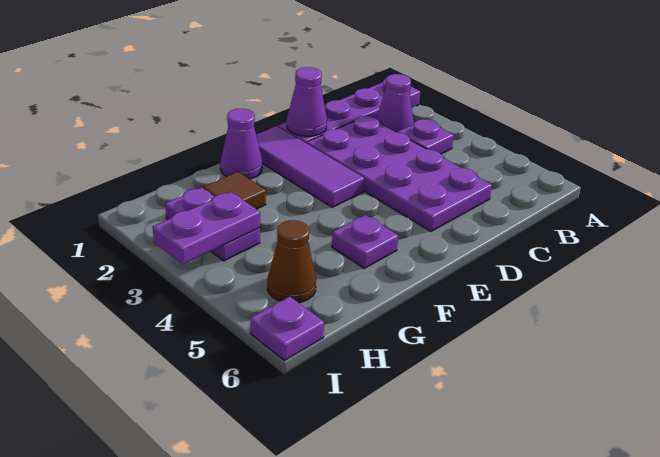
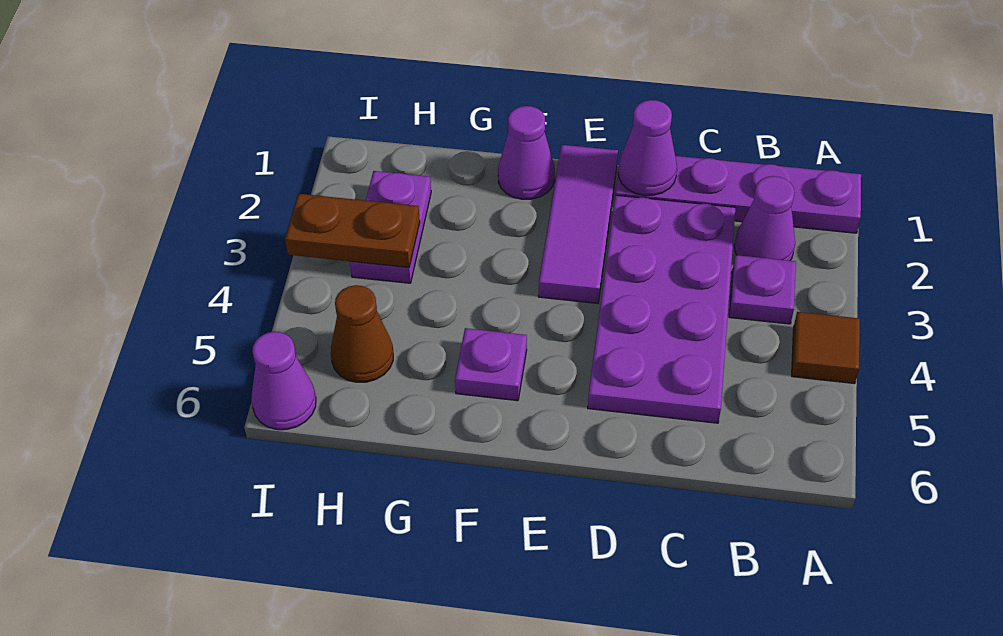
brown 1x1 tile [203,172,266,209] -> brown 1x1 tile moved to [792,312,860,384]
purple 1x2 plate [153,192,260,264] -> brown 1x2 plate [285,194,420,268]
purple 1x1 plate [250,296,324,361] -> purple 1x1 cone [251,332,316,430]

